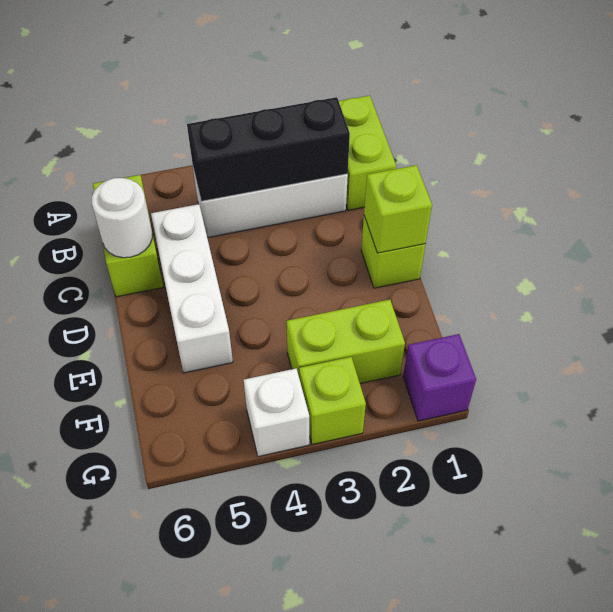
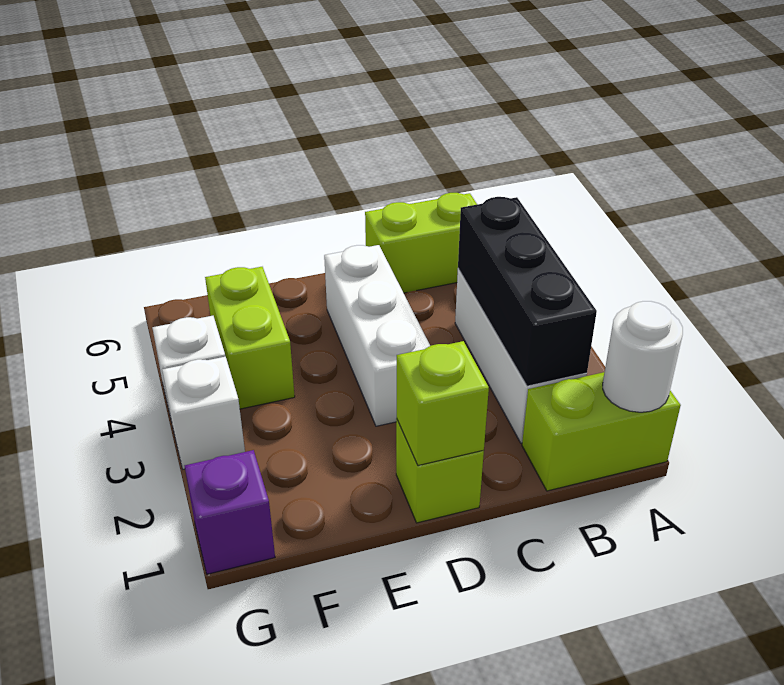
white 1x3 brick [151,204,233,373] -> white 1x3 brick turned to [324,245,430,426]
white 1x1 round brick [92,178,152,258] -> white 1x1 round brick moved to [603,301,683,412]
lime 1x2 brick [286,300,405,384] -> lime 1x2 brick moved to [205,267,295,409]
lime 1x1 brick [299,357,366,445] -> white 1x1 brick [162,357,245,469]

